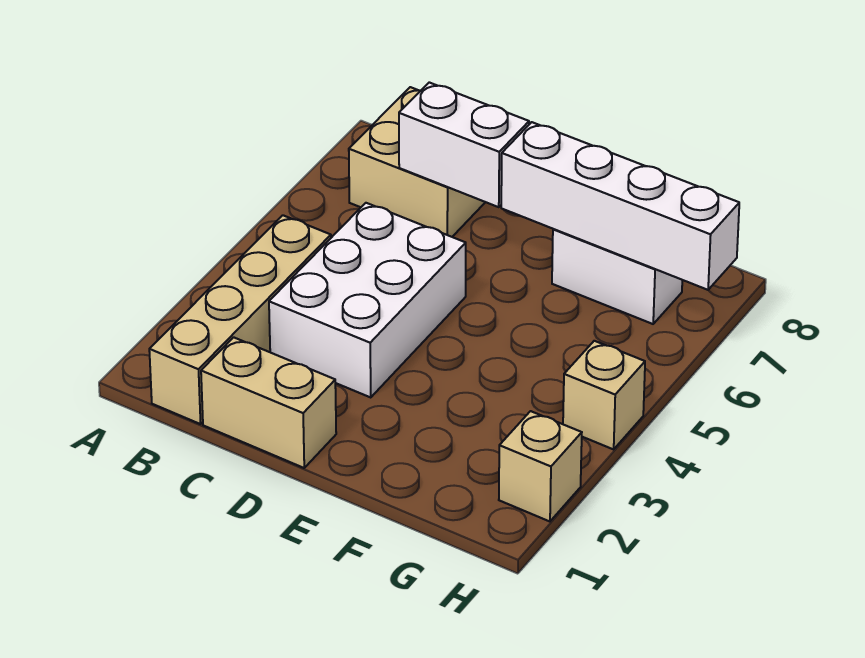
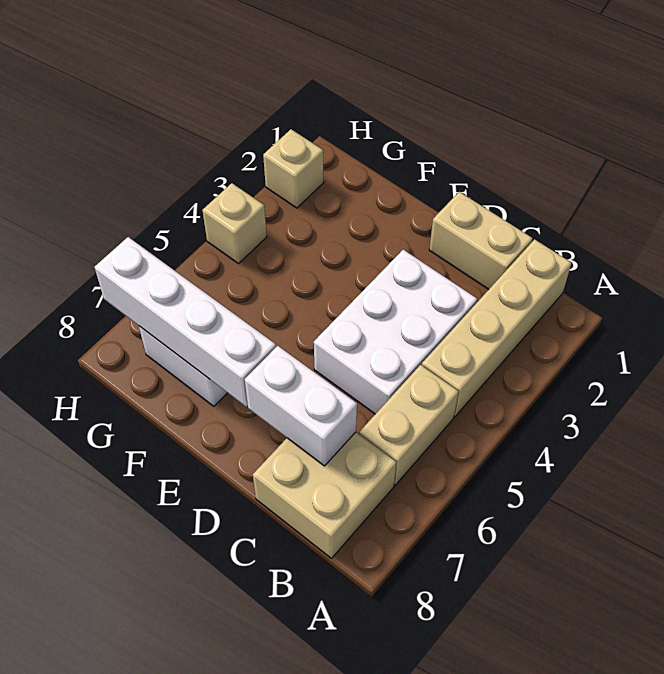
none -> tan 1x2 brick [359,365,459,485]

